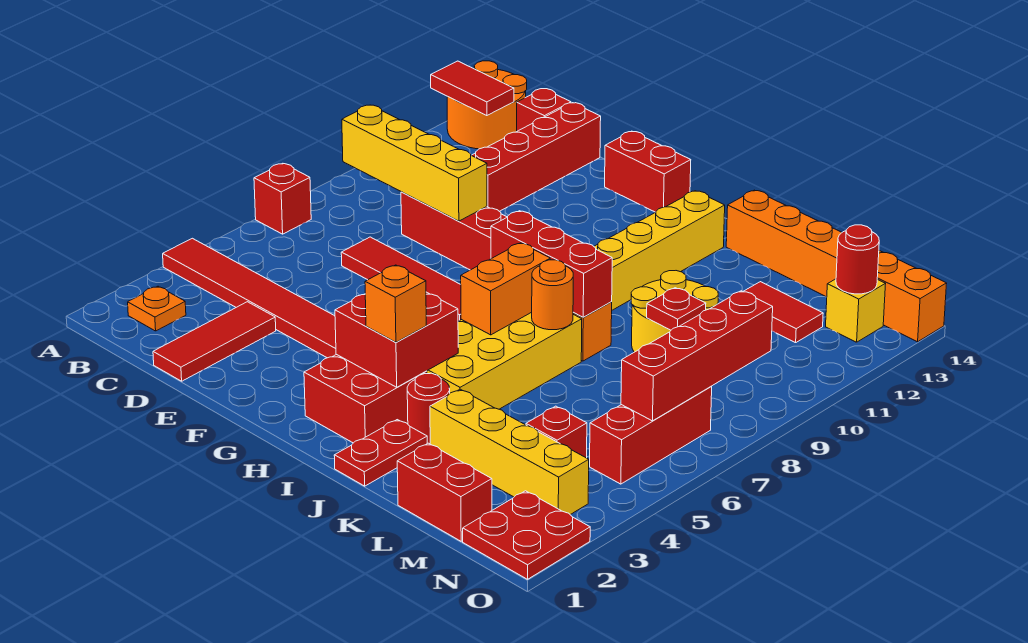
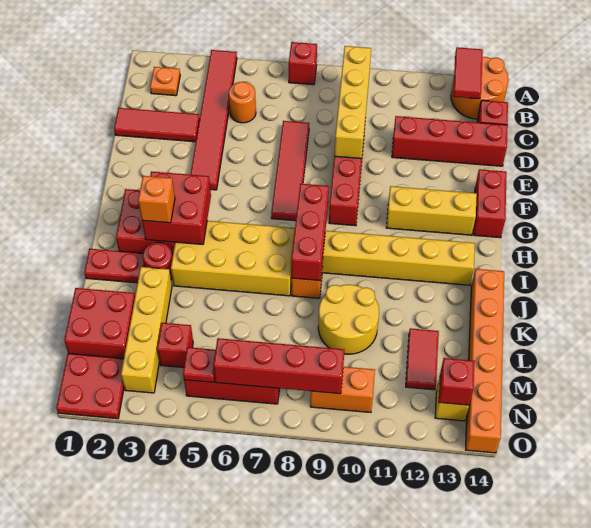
none -> yellow 1x3 brick [386,186,477,235]
orange 1x2 brick [461,243,550,335] -> orange 1x2 brick moved to [310,367,375,412]
orange 1x1 round brick [532,260,573,330] -> orange 1x1 round brick moved to [229,82,256,123]
red 1x2 brick [397,443,492,541] -> red 2x2 brick [64,288,135,358]
red 1x1 plate [647,288,706,330] -> red 1x1 plate moved to [183,347,216,382]
red 1x1 round brick [836,225,879,294] -> red 1x1 brick [439,358,475,405]

